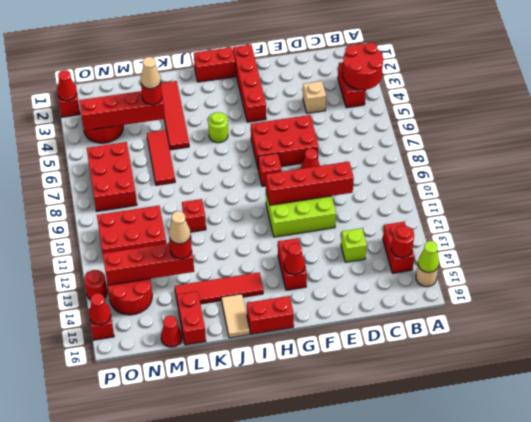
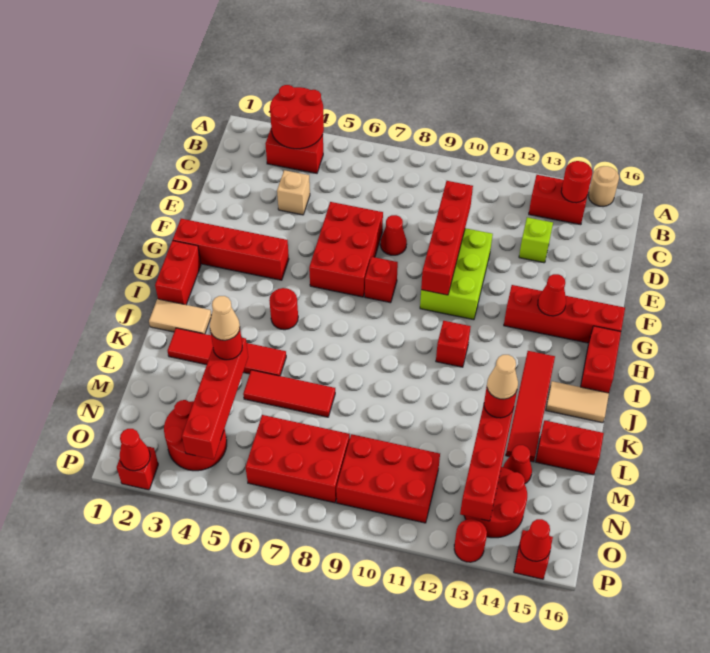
lime 1x1 cone [418,241,439,272] -> none
red 1x2 brick [278,238,307,290] -> red 1x4 brick [504,285,625,343]
lime 1x1 round brick [208,112,228,143] -> red 1x1 round brick [269,288,298,330]
none -> tan 1x2 tile [149,299,211,334]
red 1x1 brick [182,199,206,232] -> red 1x1 brick moved to [436,321,471,367]
red 2x3 brick [97,206,166,253] -> red 2x3 brick turned to [336,434,440,523]
red 1x1 cone [161,316,182,347] -> red 1x1 cone moved to [503,445,532,484]

